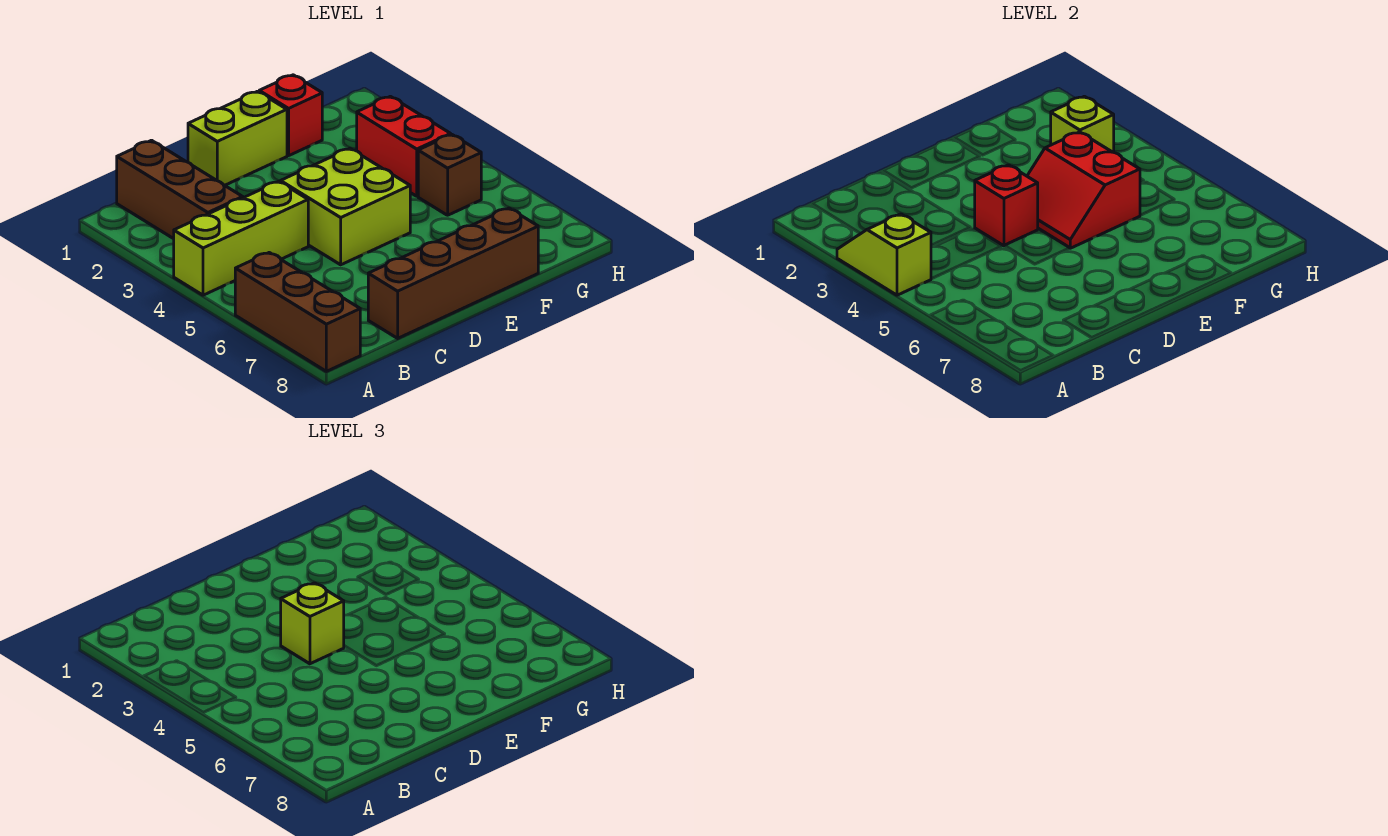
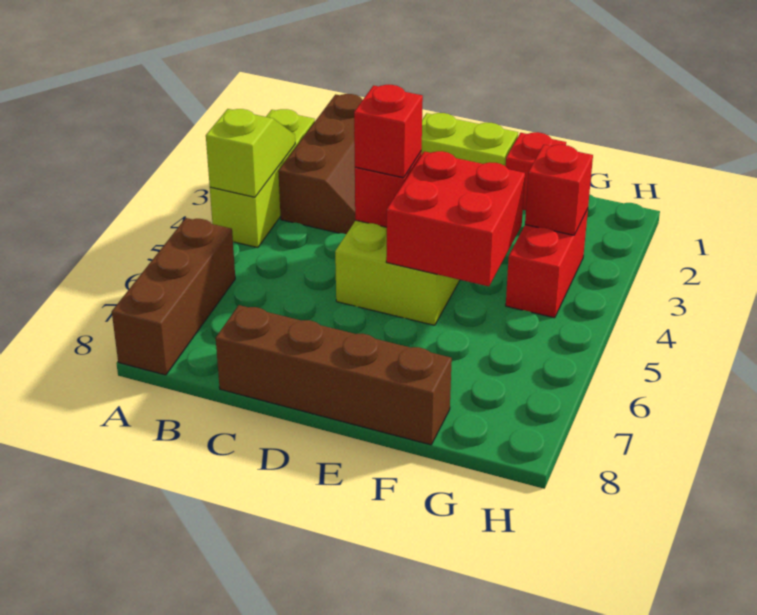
lime 1x3 brick [174,181,308,295] -> lime 1x3 brick turned to [210,109,315,248]
lime 1x1 brick [281,583,344,664] -> red 1x1 brick [354,85,423,178]
red 2x2 slope [1027,132,1140,248] -> red 2x2 brick [386,151,525,286]
lime 1x1 brick [1051,96,1114,152] -> red 1x1 brick [525,145,593,235]
brown 1x1 brick [418,135,481,215] -> none

